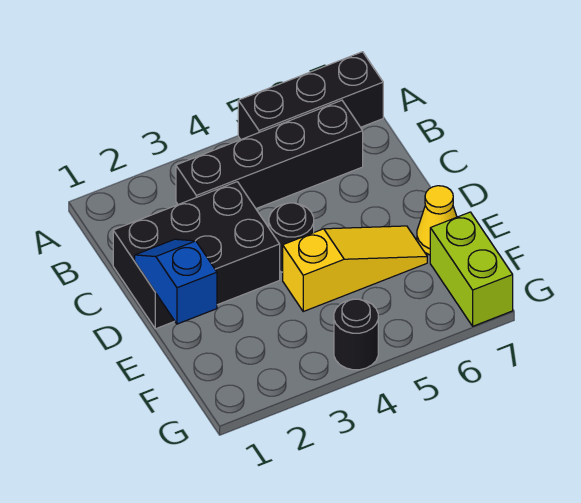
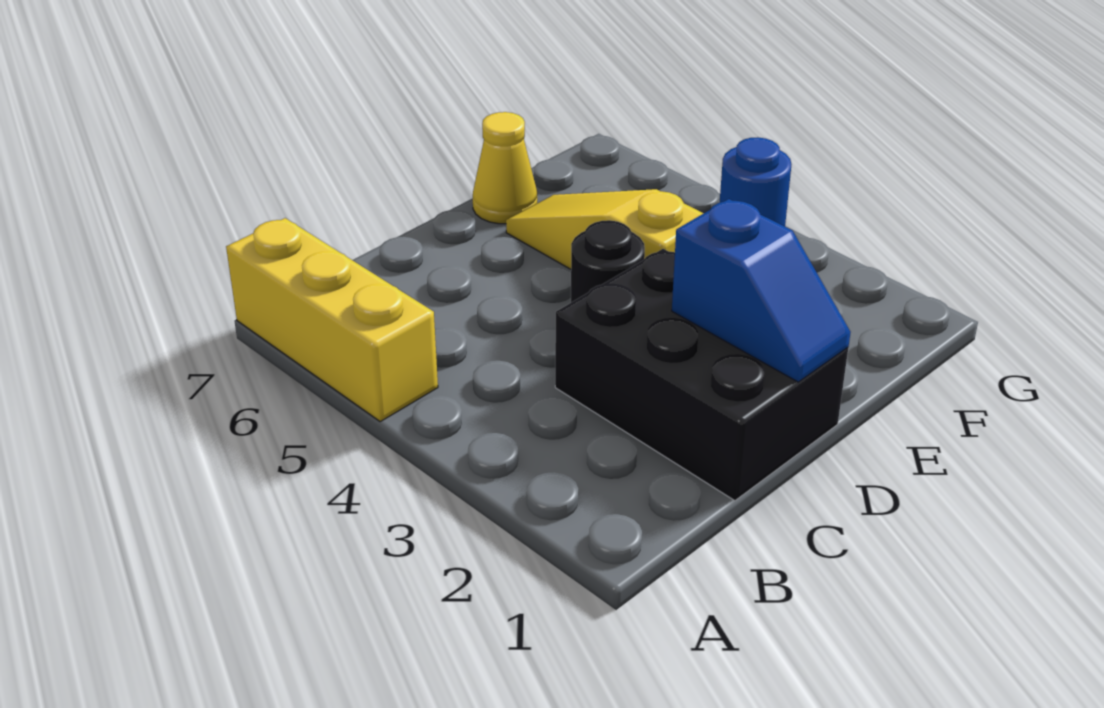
black 1x3 brick [238,52,383,140] -> yellow 1x3 brick [226,218,438,422]
black 1x4 brick [176,100,363,209] -> none
blue 1x2 slope [135,239,217,324] -> blue 1x2 slope turned to [672,199,851,382]
lime 1x2 brick [430,212,513,326] -> none
black 1x1 round brick [334,299,378,370] -> blue 1x1 round brick [720,137,791,226]

